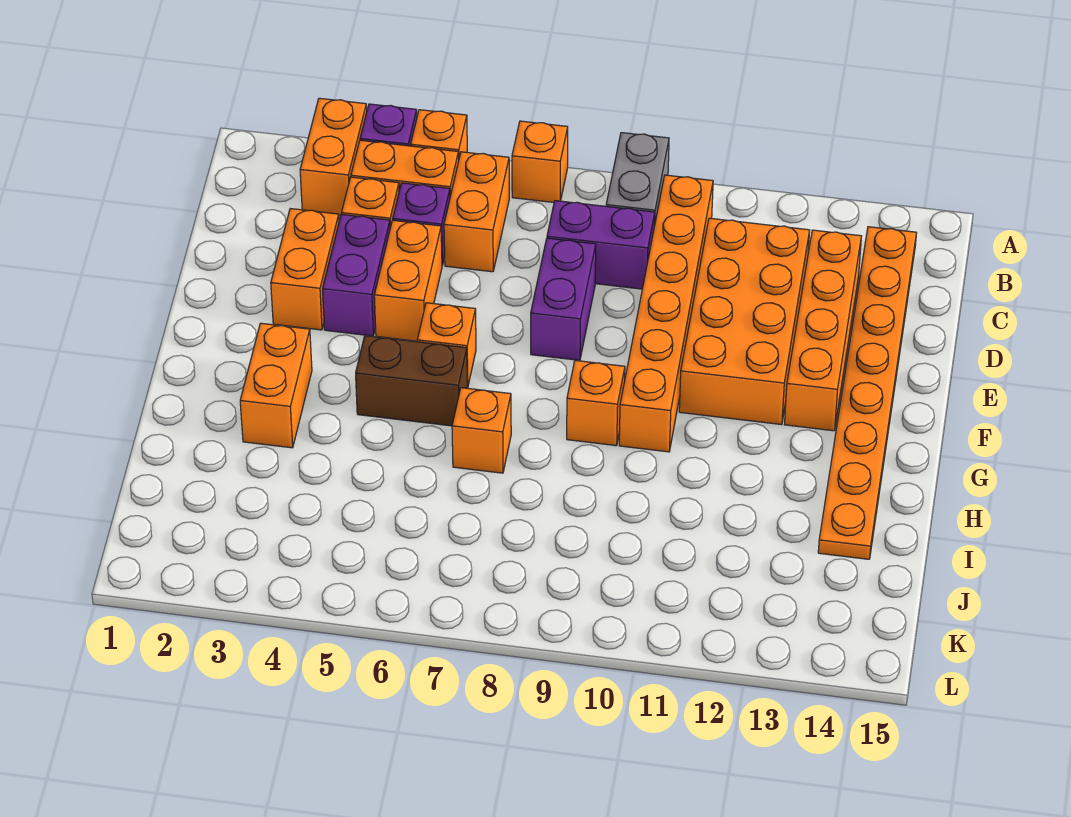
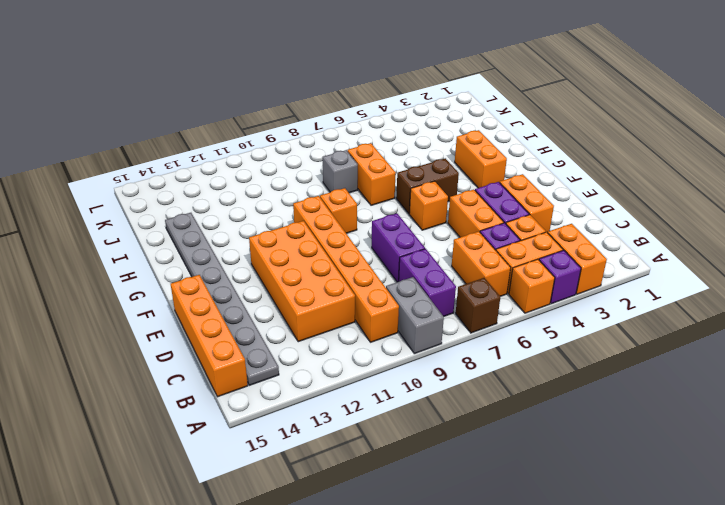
orange 1x1 brick [512,121,568,202] -> brown 1x1 brick [456,278,500,333]
orange 1x8 plate [818,227,916,559] -> grey 1x8 plate [165,213,279,385]
purple 1x2 brick [547,201,655,289] -> purple 1x2 brick turned to [399,249,456,316]
orange 1x4 brick [784,230,861,431] -> orange 1x4 brick moved to [171,275,248,397]
orange 1x1 brick [452,388,511,473] -> orange 1x2 brick [348,143,396,205]
none -> grey 1x1 brick [323,150,358,193]

